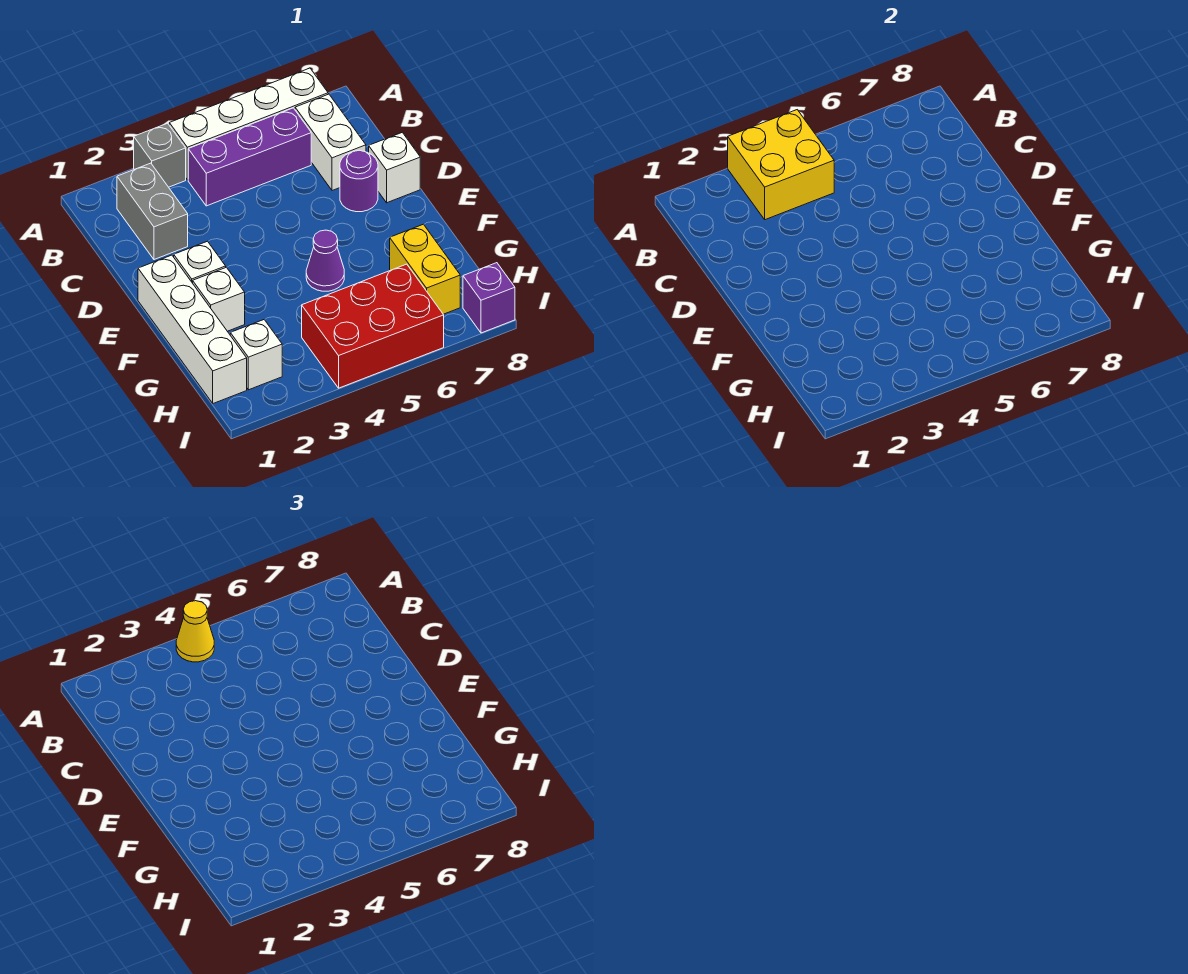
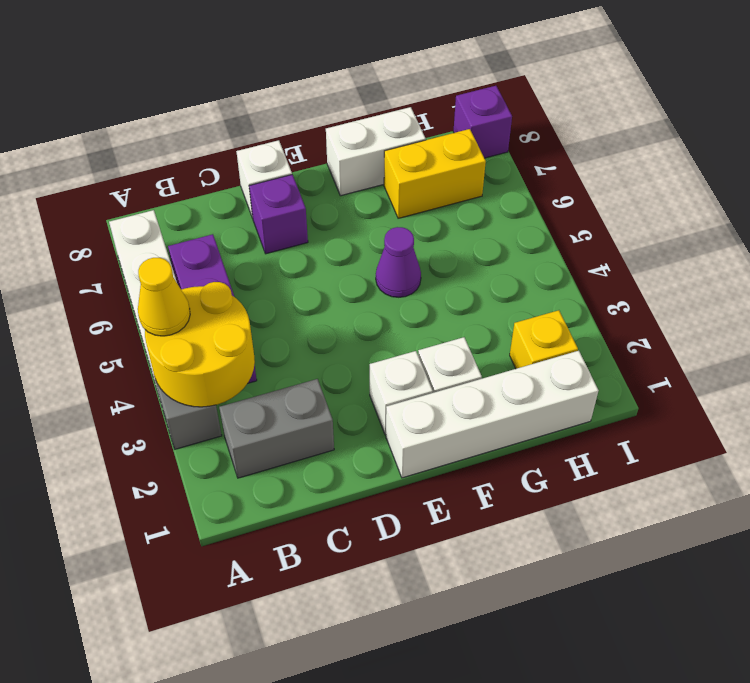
yellow 2x2 brick [728,110,834,220] -> yellow 2x2 round brick [145,282,255,407]
white 1x2 brick [295,94,366,191] -> white 1x2 brick moved to [326,107,426,196]
purple 1x1 round brick [340,150,378,212] -> purple 1x1 brick [249,175,308,254]
white 1x1 brick [230,320,282,390] -> yellow 1x1 brick [510,310,578,369]
red 2x3 brick [302,264,444,388] -> none

